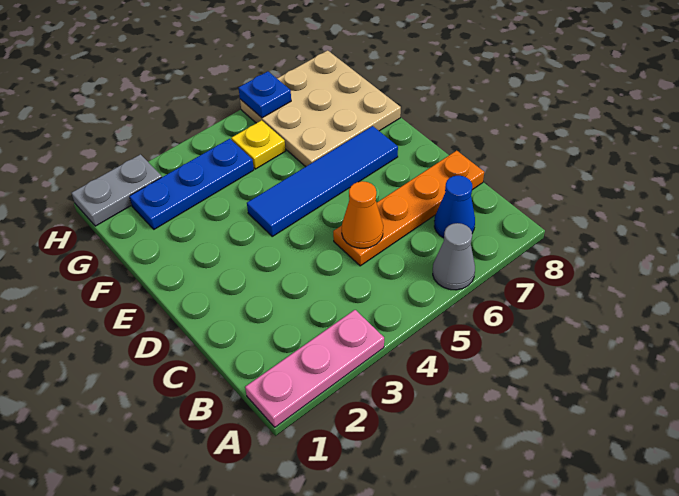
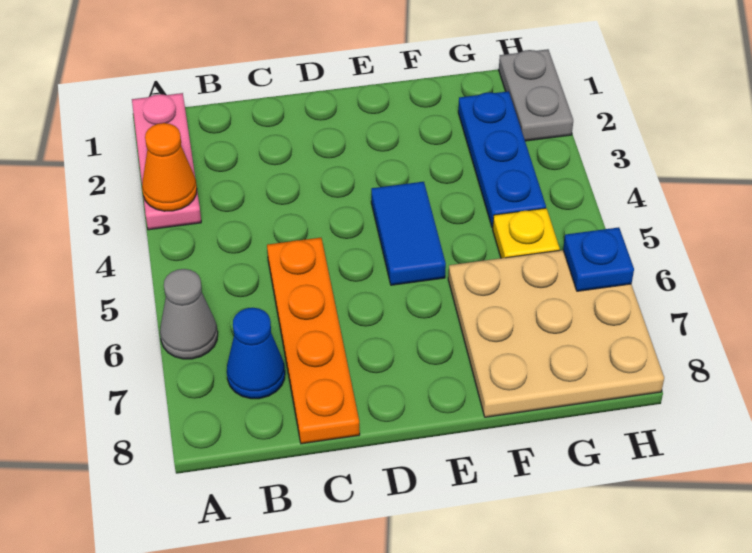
orange 1x1 cone [342,181,383,248] -> orange 1x1 cone moved to [142,123,197,211]
blue 1x4 tile [247,126,398,236] -> blue 1x2 tile [371,182,446,285]

